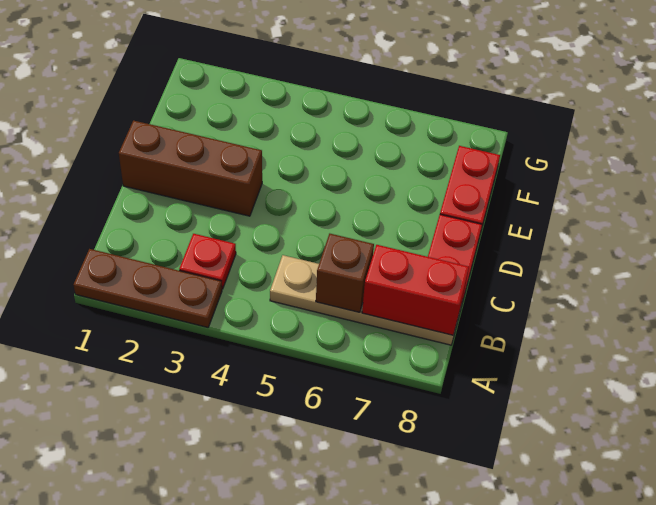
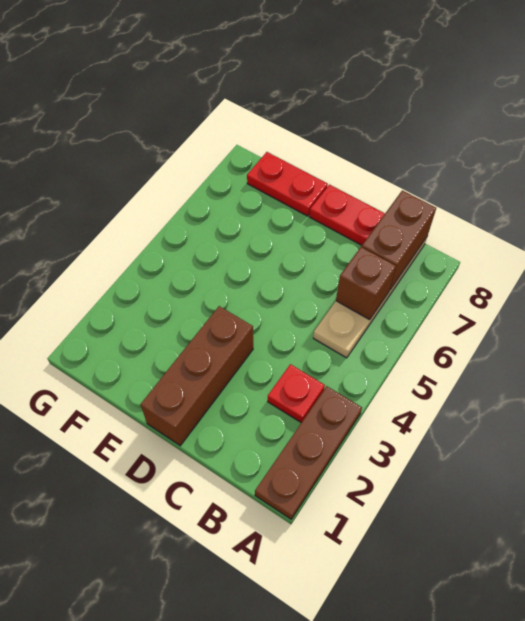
red 1x2 brick [362,245,469,335] -> brown 1x2 brick [362,190,436,289]

